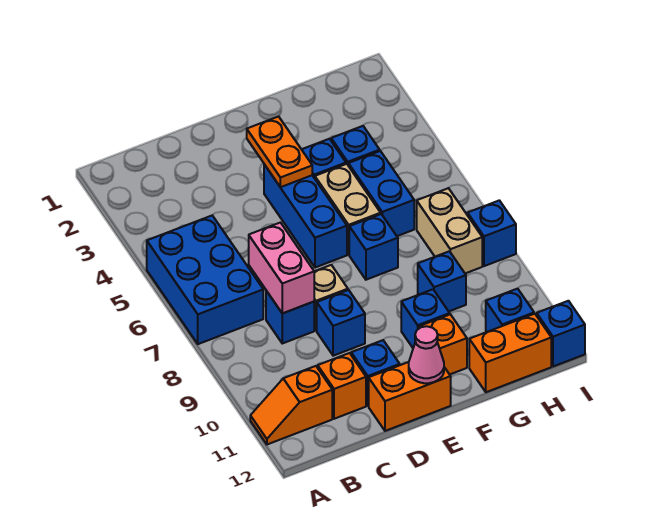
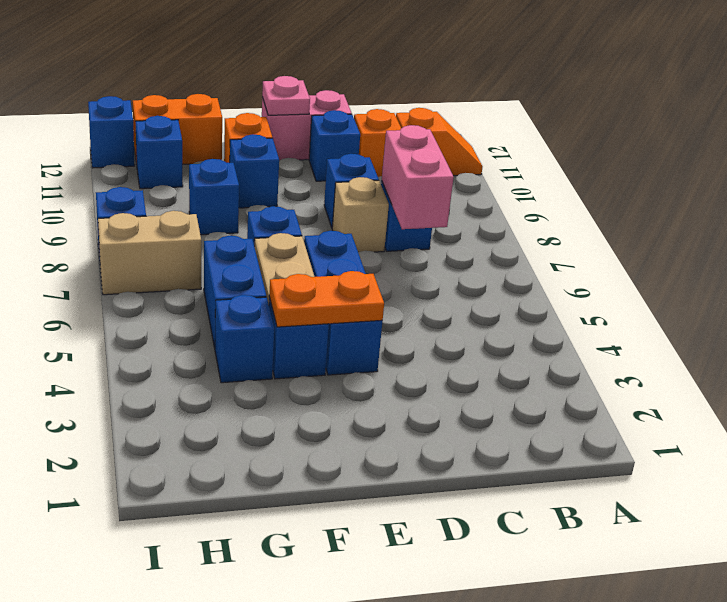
blue 2x3 brick [147,216,263,344] -> none
orange 1x2 brick [369,362,451,431] -> pink 1x2 brick [262,90,352,161]
orange 1x2 plate [247,116,312,187] -> orange 1x2 plate turned to [269,271,384,327]
pink 1x1 cone [409,326,444,383] -> pink 1x1 plate [262,76,310,115]
tan 1x2 brick [417,188,482,273] -> tan 1x2 brick turned to [98,211,201,295]

